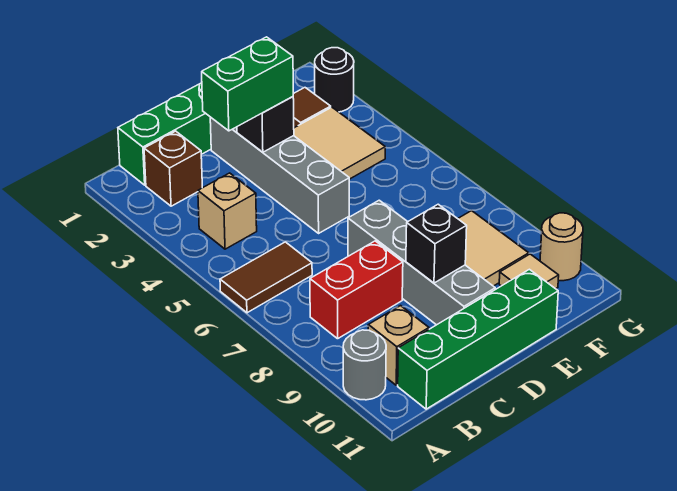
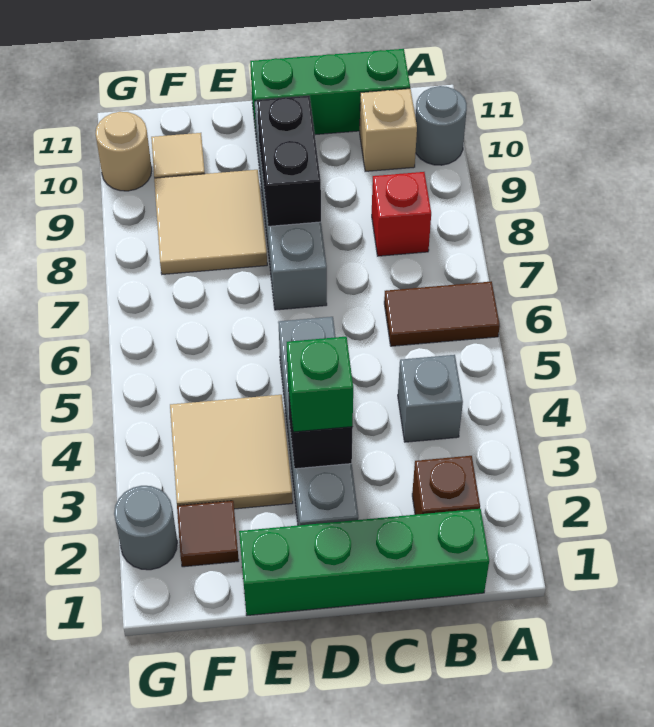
tan 1x1 brick [198,173,257,249] -> grey 1x1 brick [398,355,463,442]
red 1x2 brick [310,241,403,339] -> red 1x1 brick [372,172,431,256]
green 1x4 brick [398,269,558,409] -> green 1x3 brick [250,49,410,135]
green 1x2 brick [202,37,293,131] -> green 1x1 brick [287,337,353,432]
black 1x1 brick [406,204,467,283] -> black 1x2 brick [257,96,321,226]
black 1x1 round brick [315,48,354,112] -> grey 1x1 round brick [114,486,177,570]

